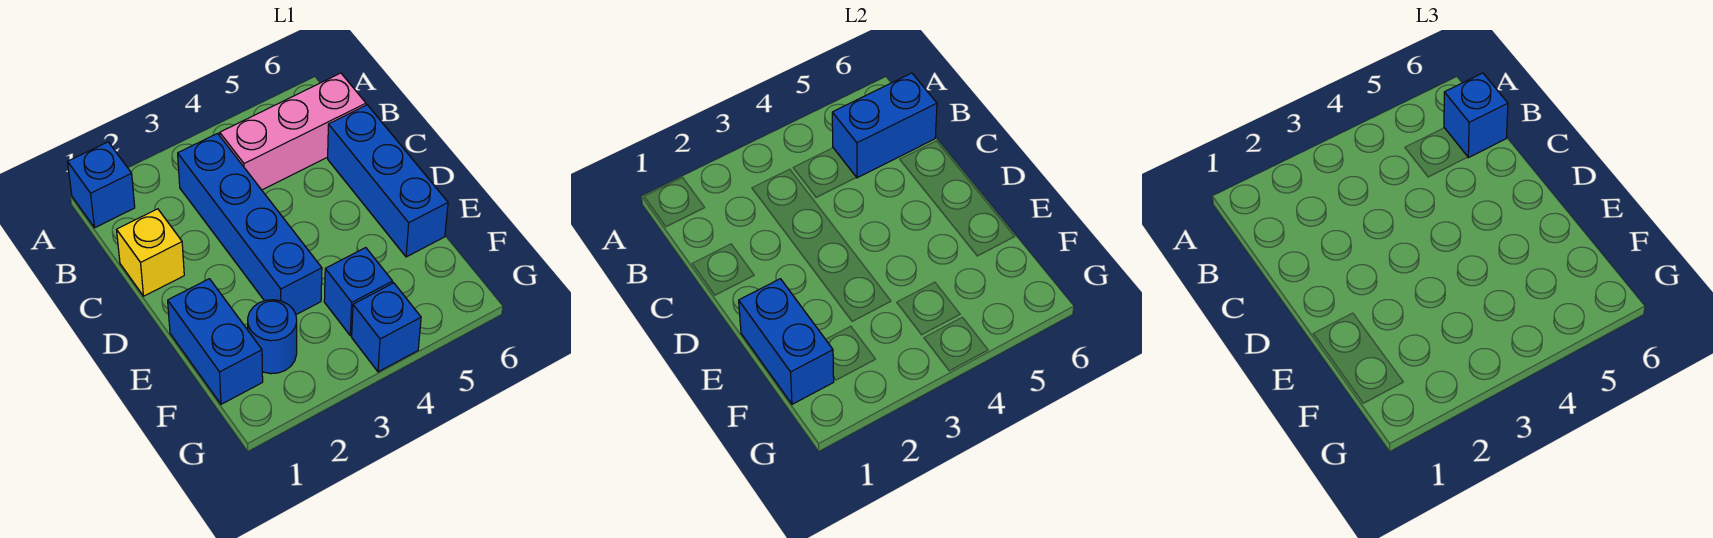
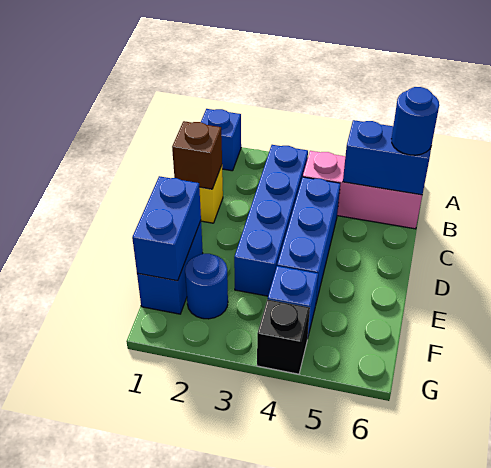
blue 1x1 brick [1444,73,1508,158] -> blue 1x1 round brick [392,87,439,155]
none -> brown 1x1 brick [172,121,222,189]
blue 1x3 brick [328,105,448,257] -> blue 1x3 brick moved to [277,177,340,302]
blue 1x1 brick [352,283,421,372] -> black 1x1 brick [257,300,310,374]

